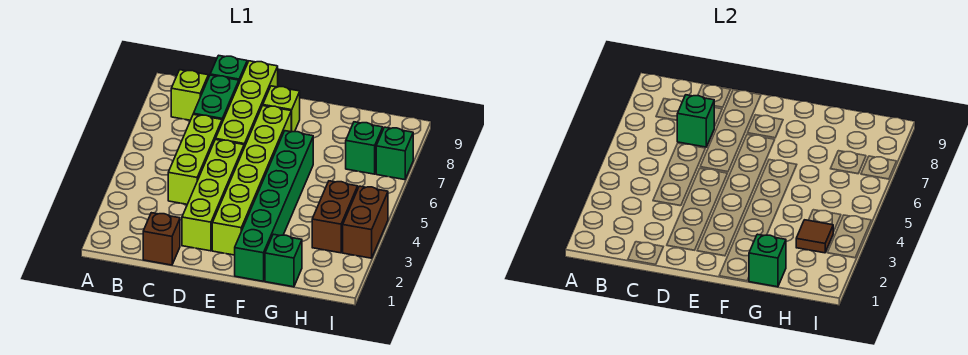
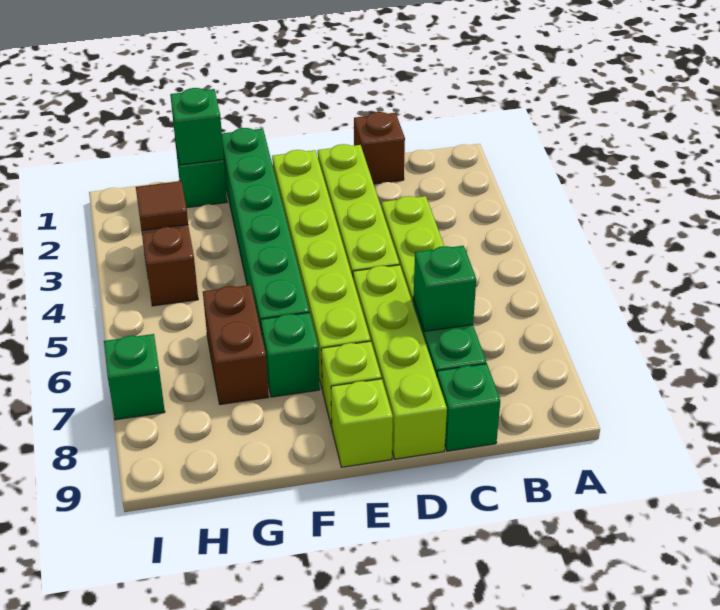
lime 1x1 brick [171,70,208,120] -> lime 1x1 brick moved to [331,379,393,467]
green 1x1 brick [346,122,383,174] -> green 1x1 brick moved to [261,313,320,397]
brown 1x2 brick [343,186,388,258] -> brown 1x2 brick moved to [203,285,269,405]

